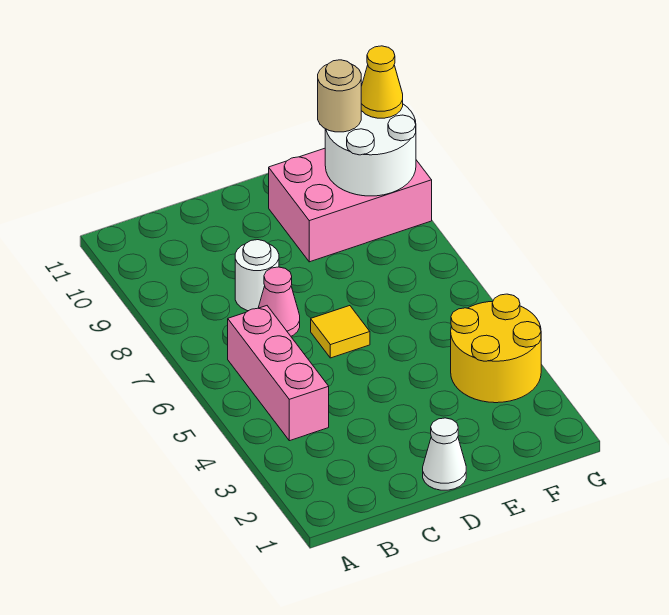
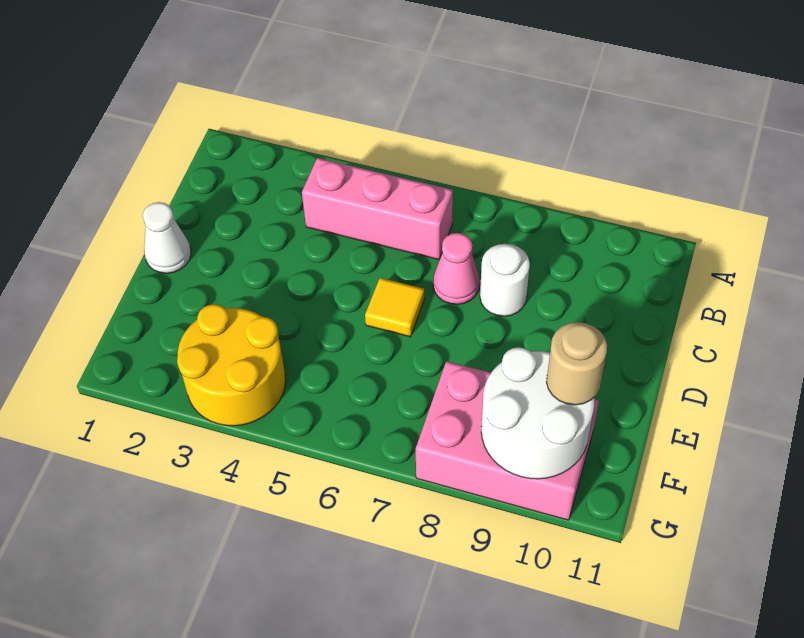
pink 2x3 brick [269,148,432,262] -> pink 2x3 brick turned to [416,361,599,520]
yellow 1x1 cone [361,46,403,118] -> none

